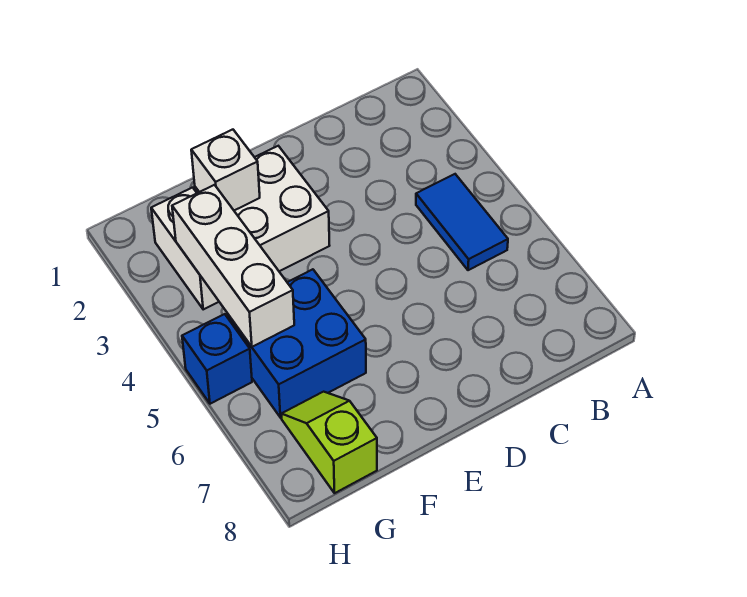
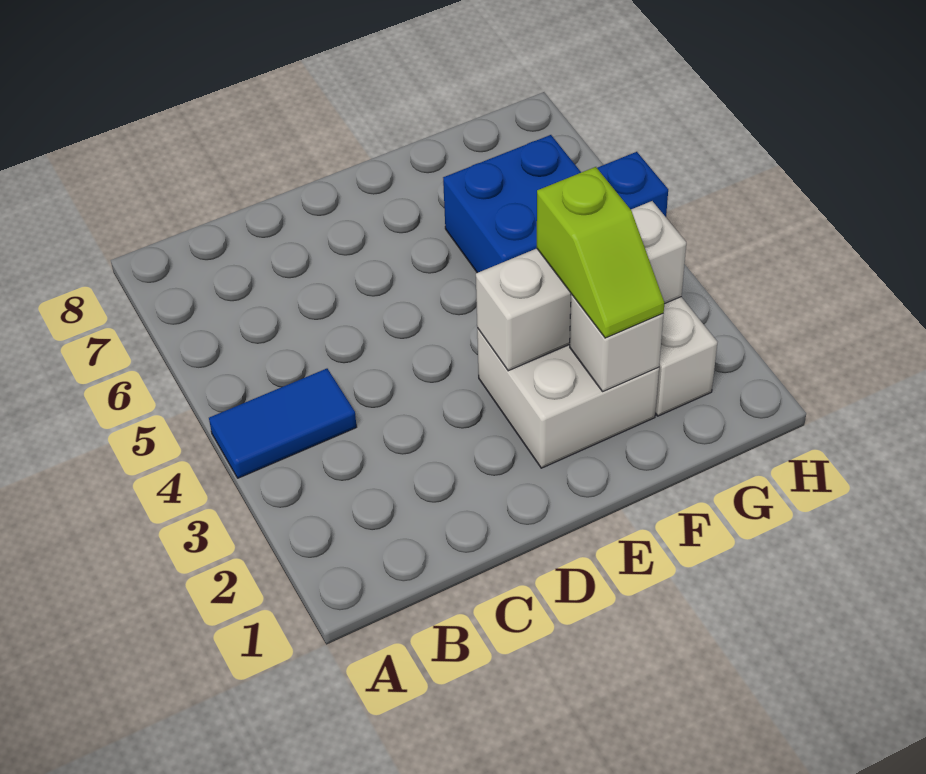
blue 1x2 tile [416,174,508,270] -> blue 1x2 tile turned to [209,369,357,478]
white 1x3 brick [172,185,294,347] -> white 1x3 brick turned to [476,201,686,371]
lime 1x2 slope [281,392,377,493] -> lime 1x2 slope moved to [537,167,664,338]

